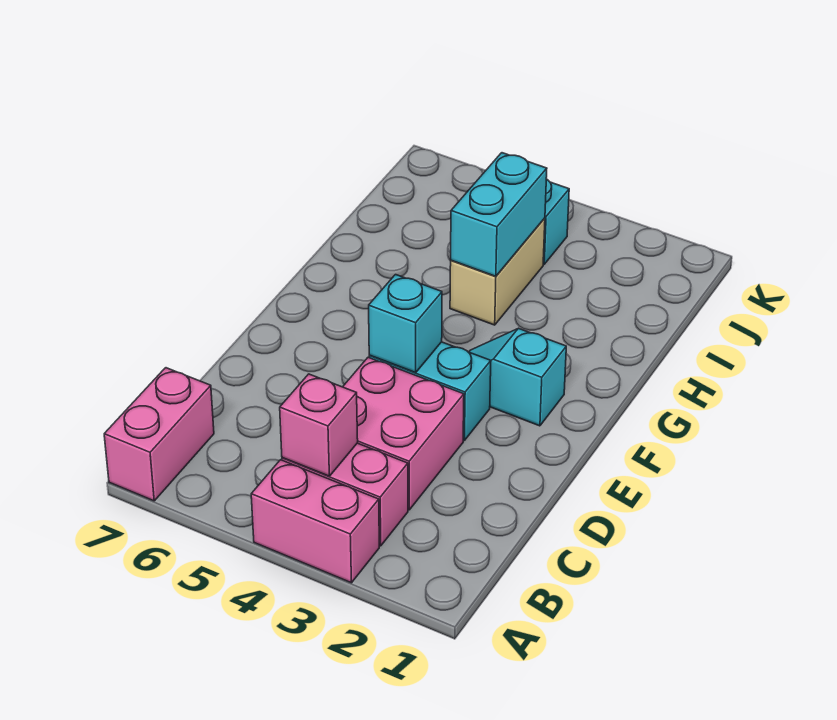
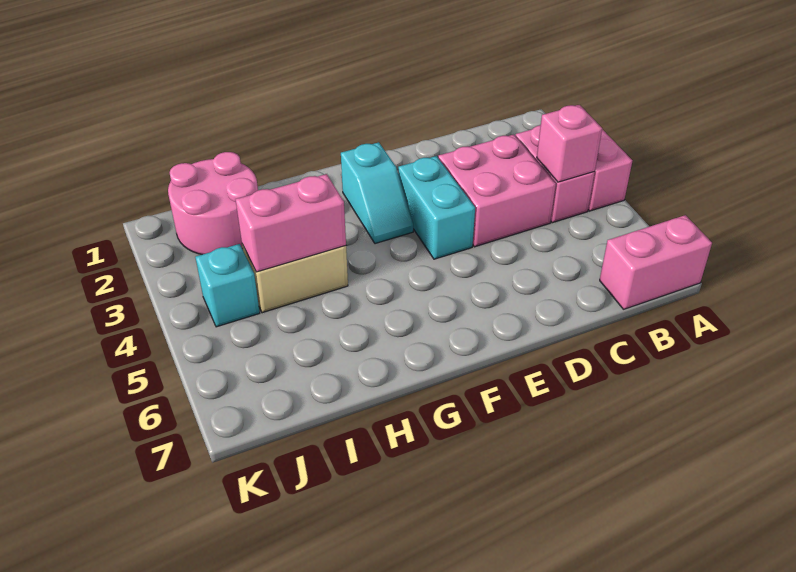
cyan 1x1 brick [369,275,442,373] -> none
cyan 1x2 brick [451,153,547,276] -> pink 1x2 brick [235,174,346,272]
none -> pink 2x2 round brick [168,152,258,255]

